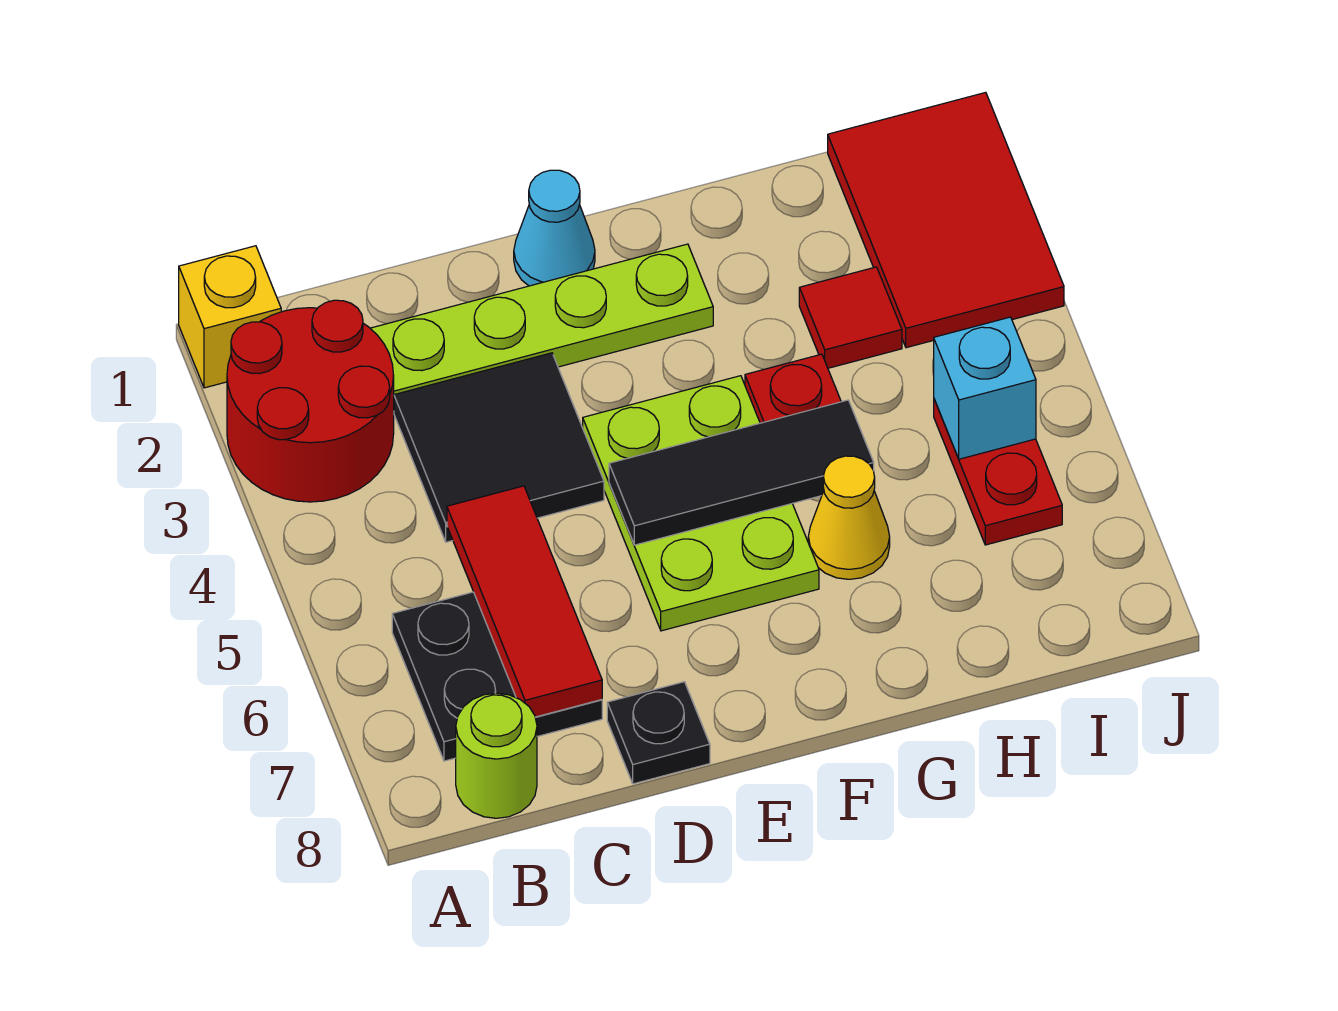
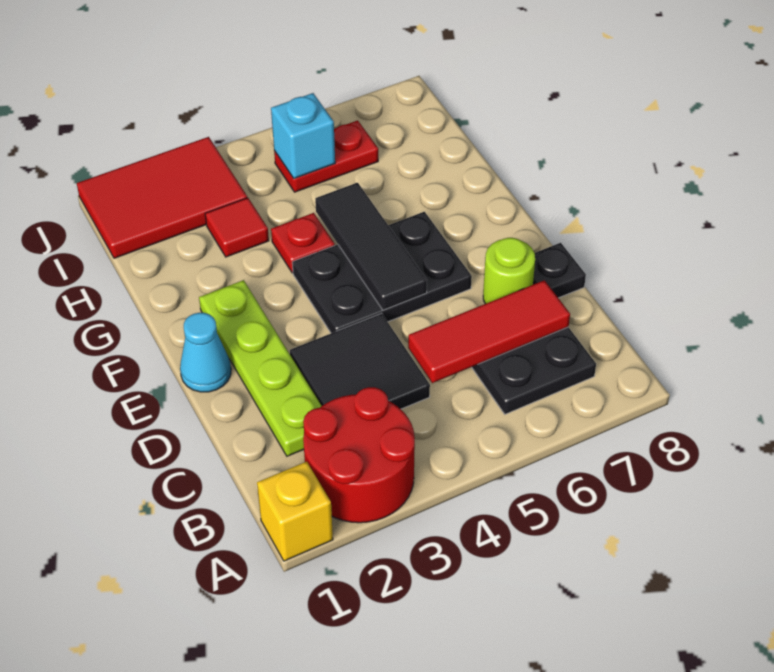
lime 1x1 round brick [456,693,537,818] -> lime 1x1 round brick moved to [483,238,535,304]
lime 2x3 plate [583,376,819,631] -> black 2x3 plate [292,212,472,333]
yellow 1x1 cone [808,456,890,579] -> none

